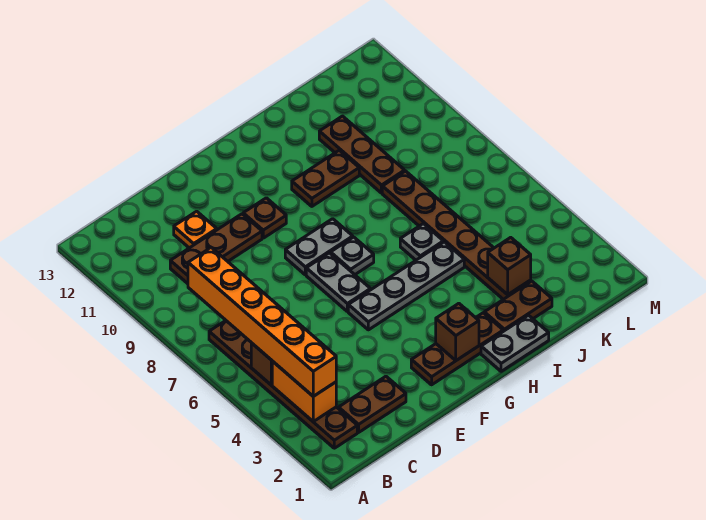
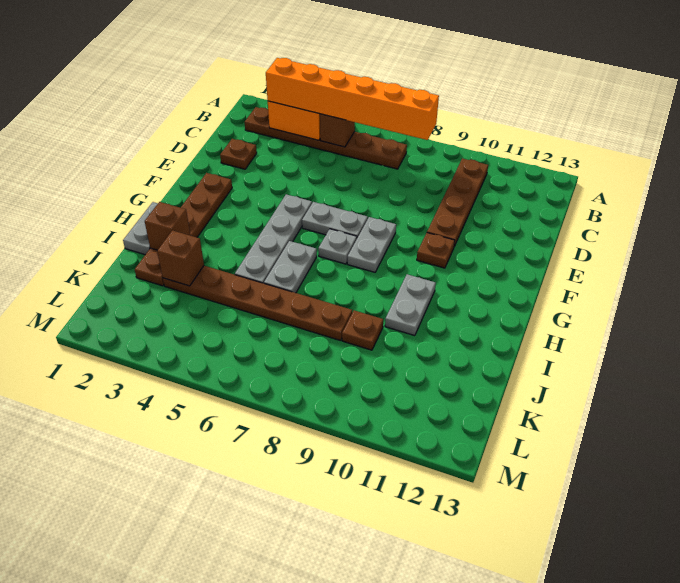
brown 1x2 plate [339,376,406,432] -> brown 1x1 plate [220,139,257,169]
brown 1x3 plate [170,214,262,284] -> brown 1x4 plate [427,158,488,246]
orange 1x1 plate [174,211,217,248] -> none
brown 1x1 brick [436,303,479,360] -> brown 1x1 brick moved to [145,202,190,250]
brown 1x2 plate [292,150,359,206] -> grey 1x2 plate [385,274,436,336]
grey 1x1 plate [400,224,443,260] -> grey 1x2 plate [264,241,317,293]
brown 1x3 plate [319,116,405,193] -> brown 1x1 plate [342,310,383,350]

